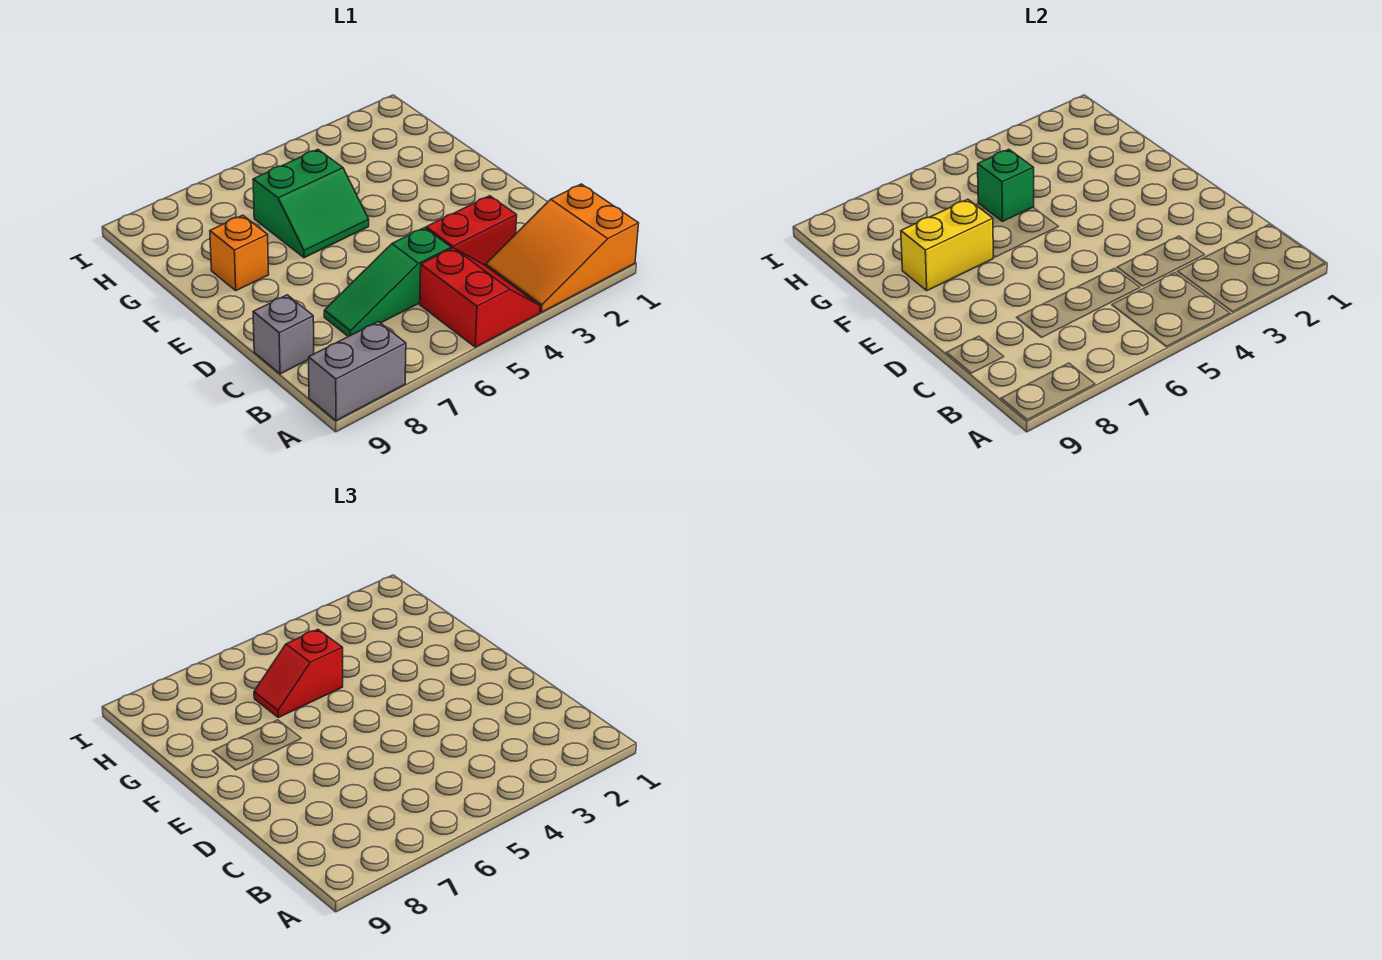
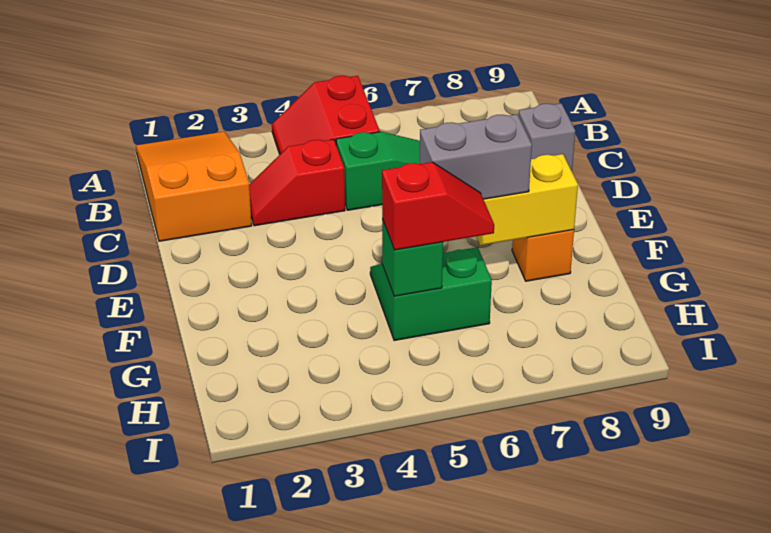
orange 2x3 slope [486,184,639,312] -> orange 2x3 slope turned to [136,132,252,241]
grey 1x2 brick [309,322,406,421] -> grey 1x2 brick moved to [420,114,532,199]
red 1x2 brick [426,196,517,266] -> red 1x2 slope [249,139,345,226]

